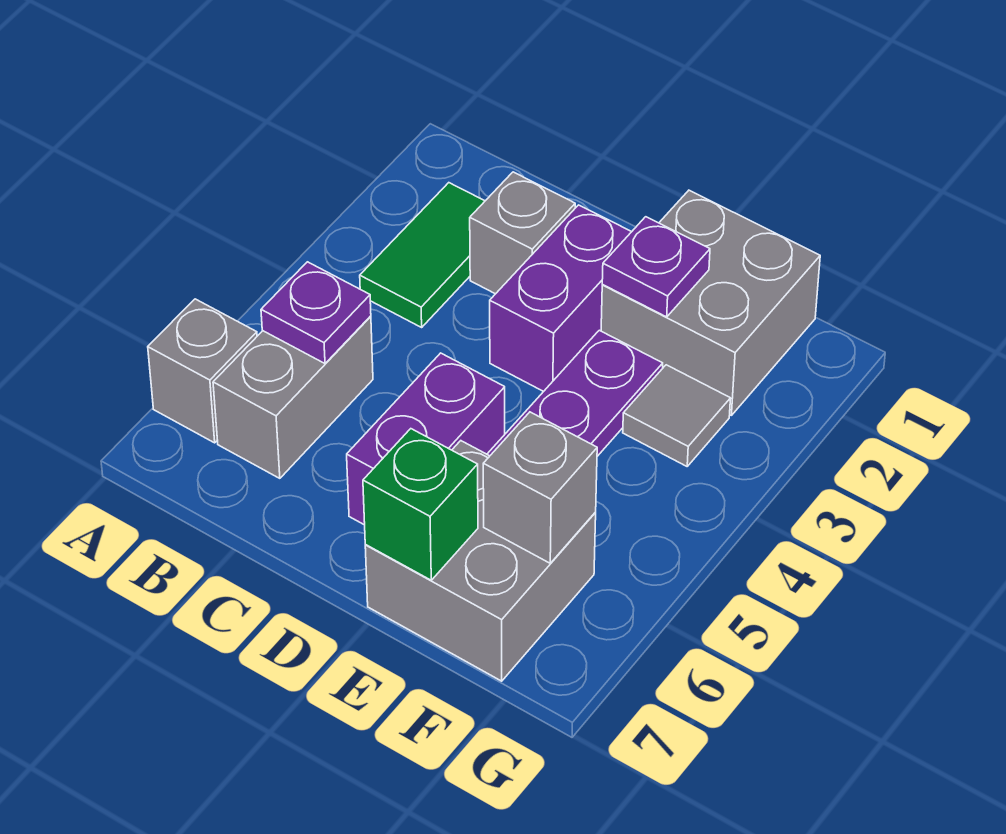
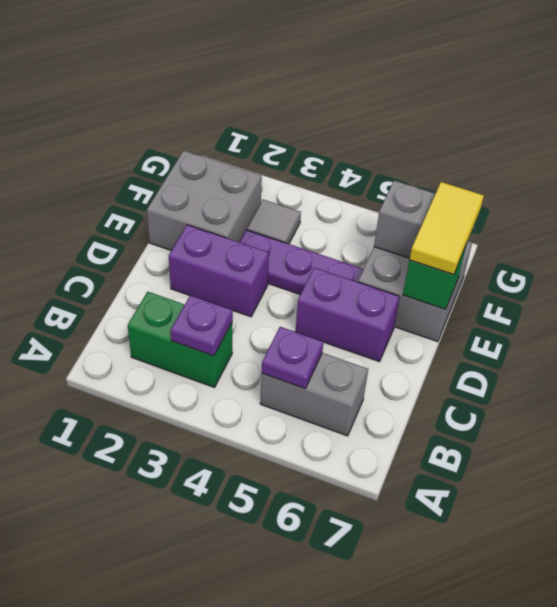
grey 1x1 brick [148,299,257,443] -> none
green 1x2 tile [360,183,485,327] -> green 1x2 brick [128,292,233,387]
grey 1x1 brick [470,172,575,294] -> none
purple 1x1 plate [602,217,710,317] -> purple 1x1 plate moved to [171,295,233,356]
none -> yellow 1x2 tile [409,182,484,274]

